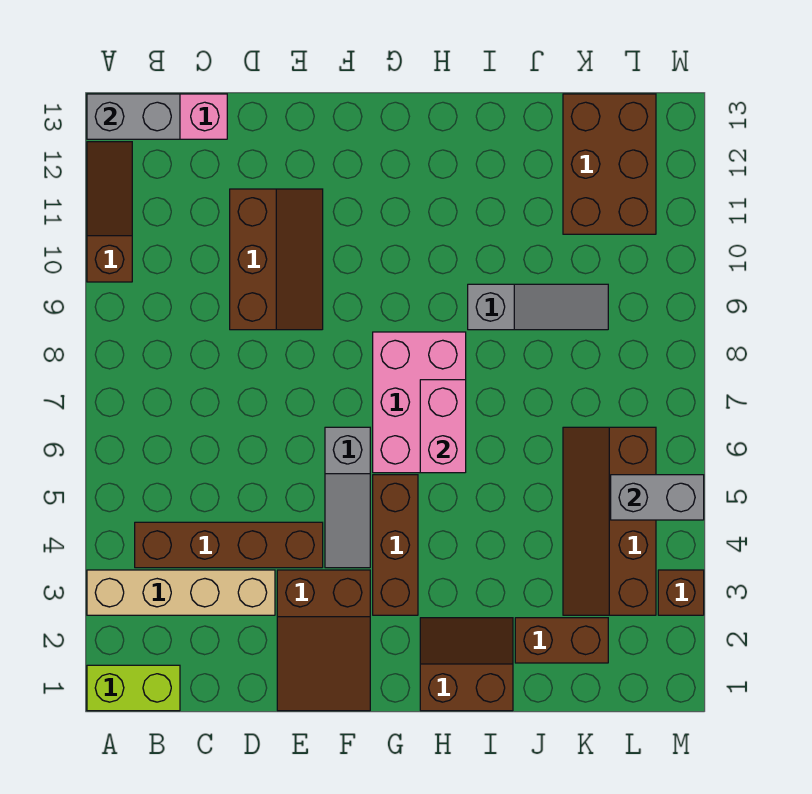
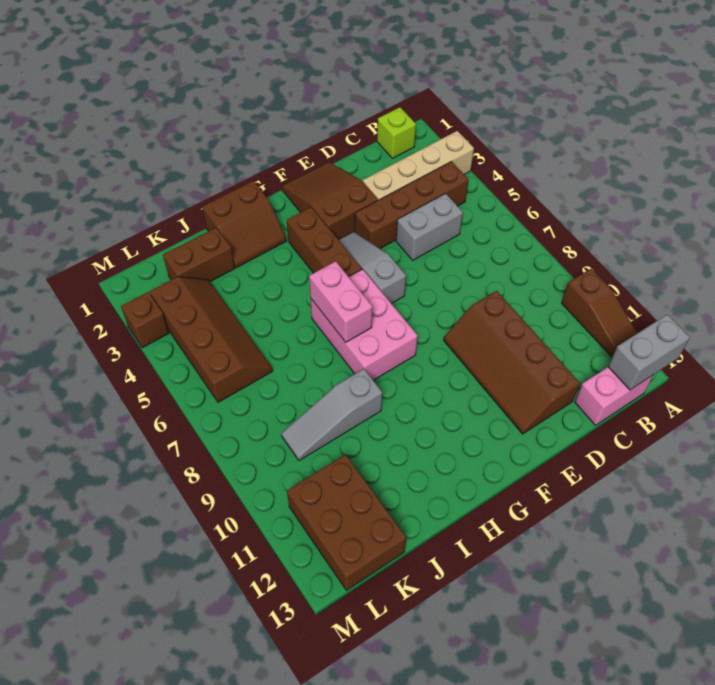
lime 1x2 brick [87,665,180,711] -> lime 1x1 brick [377,107,416,158]
brown 2x3 slope [230,189,323,330] -> brown 2x4 slope [444,291,580,434]
grey 1x2 brick [611,475,704,520] -> grey 1x2 brick moved to [396,194,463,260]

